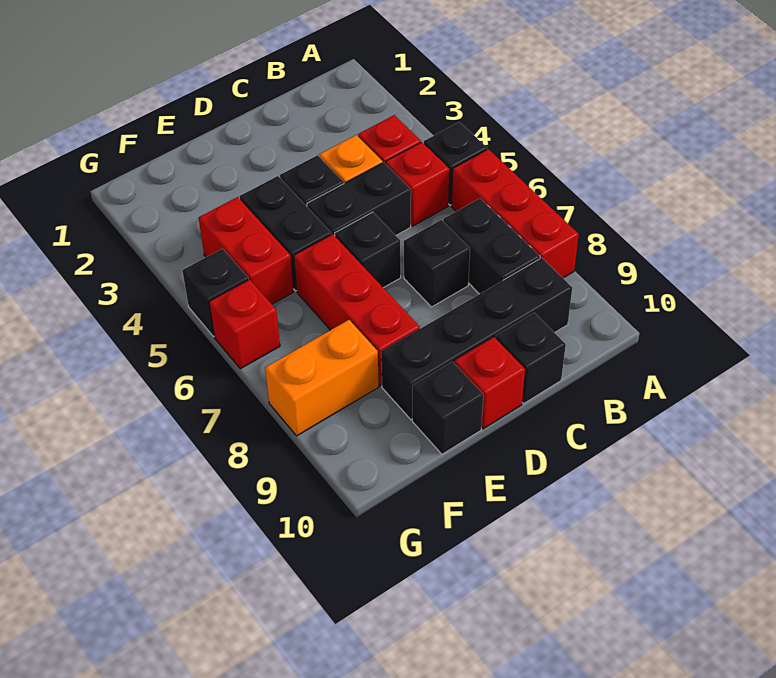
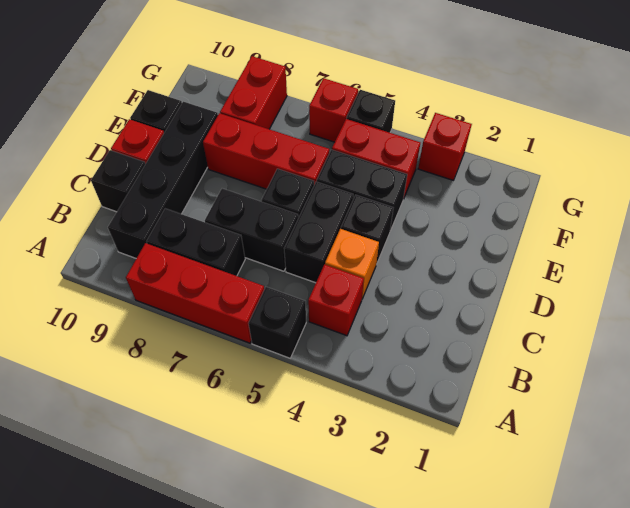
red 1x1 brick [386,142,449,226] -> red 1x1 brick moved to [418,113,472,180]
black 1x1 brick [404,220,470,307] -> black 1x2 brick [205,188,298,271]
orange 1x2 brick [265,320,379,436] -> red 1x2 brick [220,56,287,129]

